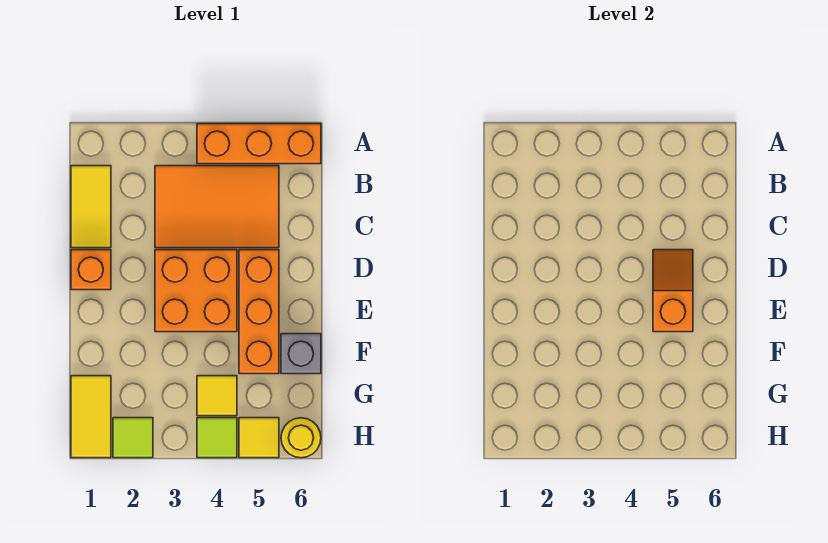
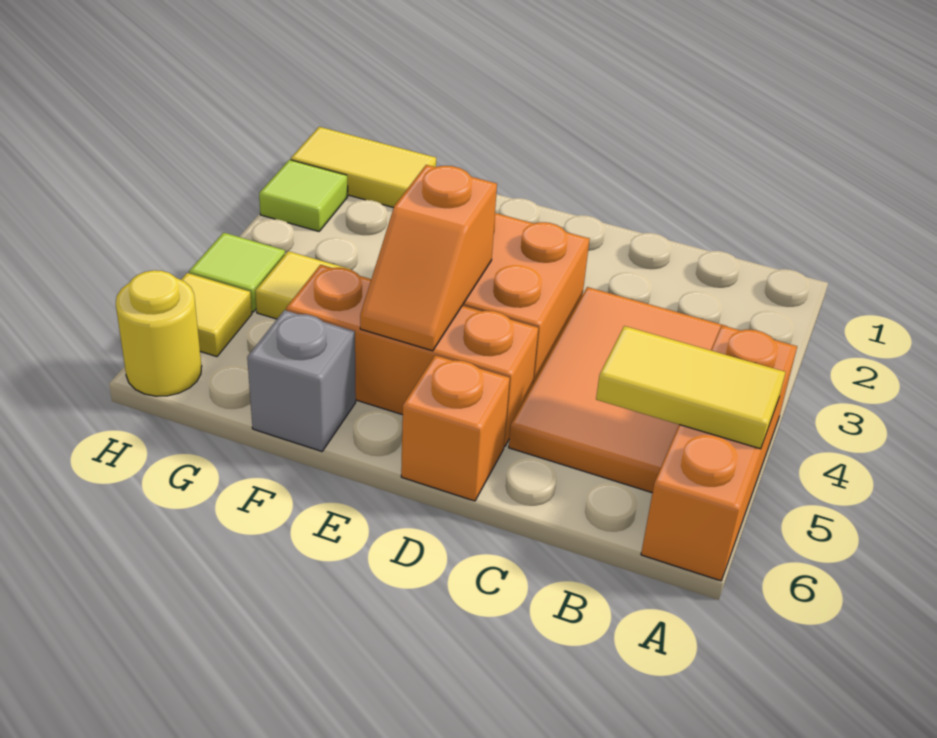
yellow 1x2 tile [71,166,111,248] -> yellow 1x2 tile moved to [596,326,785,449]
orange 1x1 brick [71,250,111,290] -> orange 1x1 brick moved to [401,355,510,501]
orange 1x2 slope [653,250,693,332] -> orange 1x2 slope turned to [360,165,497,351]

